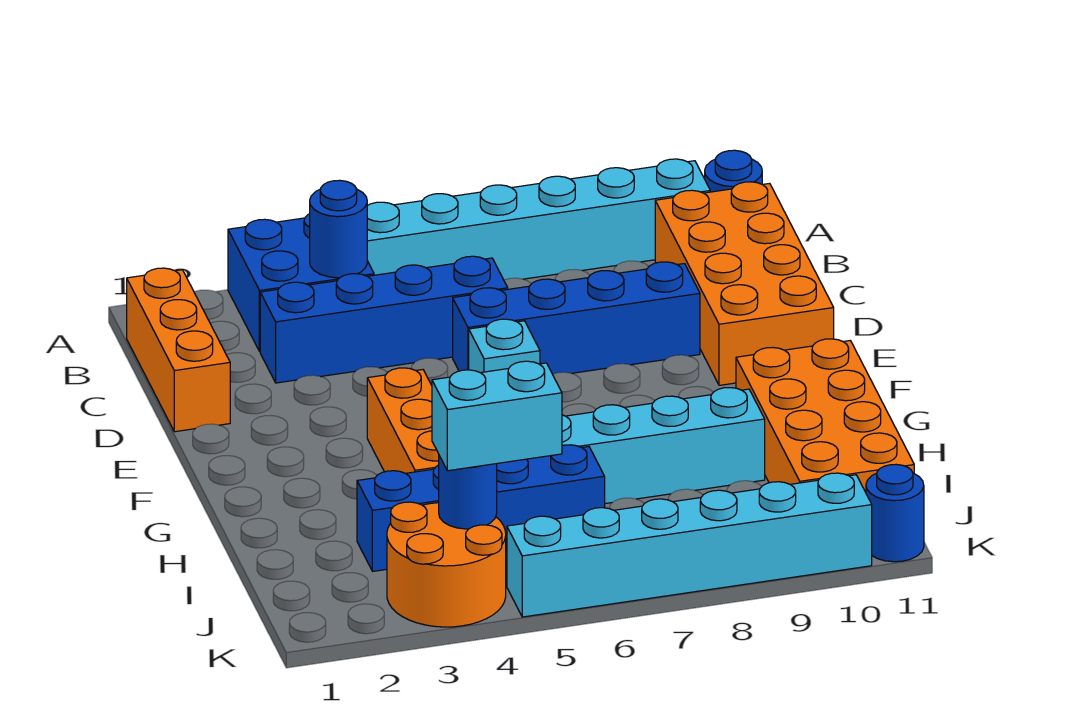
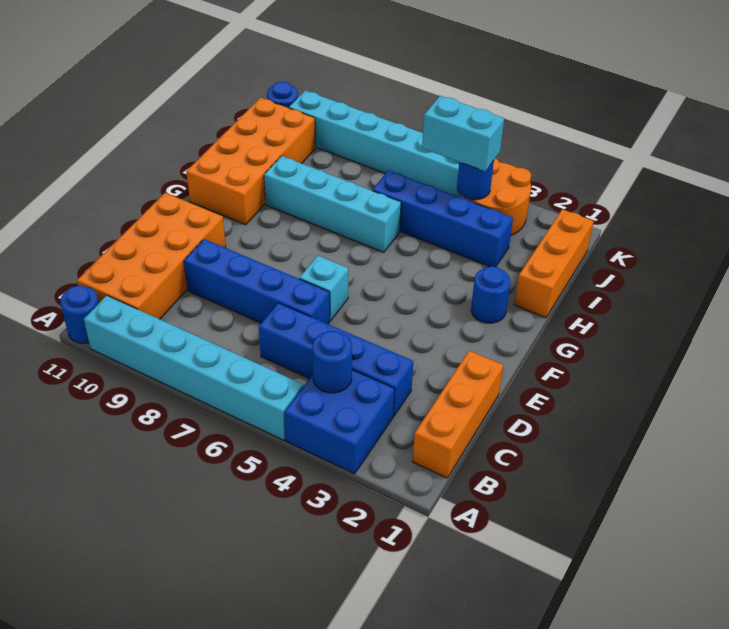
orange 1x3 brick [367,368,439,473] -> orange 1x3 brick moved to [514,209,594,318]
none -> blue 1x1 round brick [471,266,511,323]

